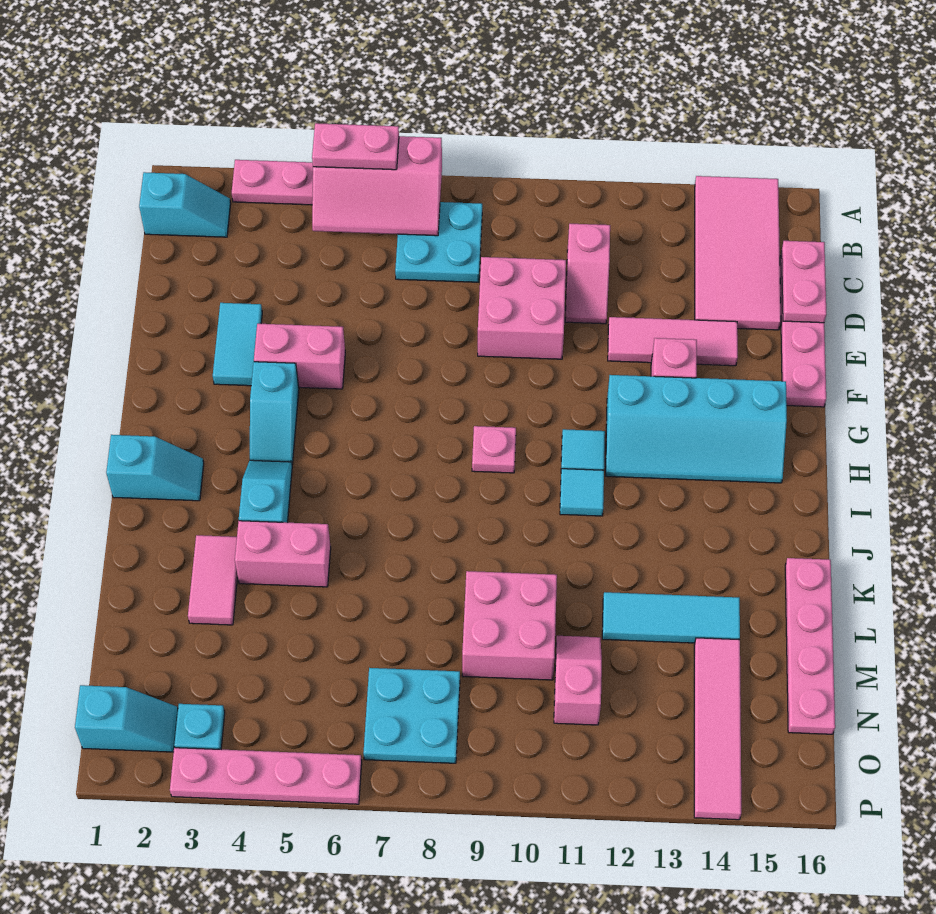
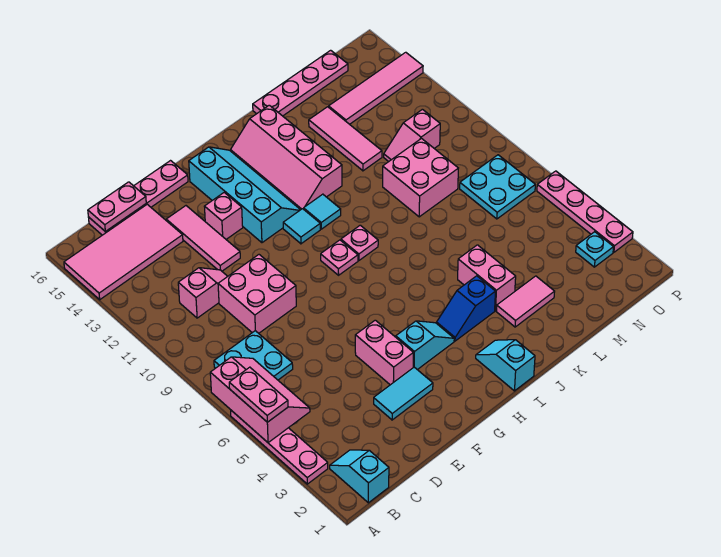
cyan 1x2 slope [239,460,292,523] -> blue 1x2 slope [437,276,496,341]
none -> pink 1x1 plate [341,225,378,261]
none -> pink 2x4 slope [231,105,342,210]
cyan 1x3 tile [602,592,740,643] -> pink 1x3 tile [309,107,382,171]
cyan 1x2 slope [75,685,178,752] -> none

